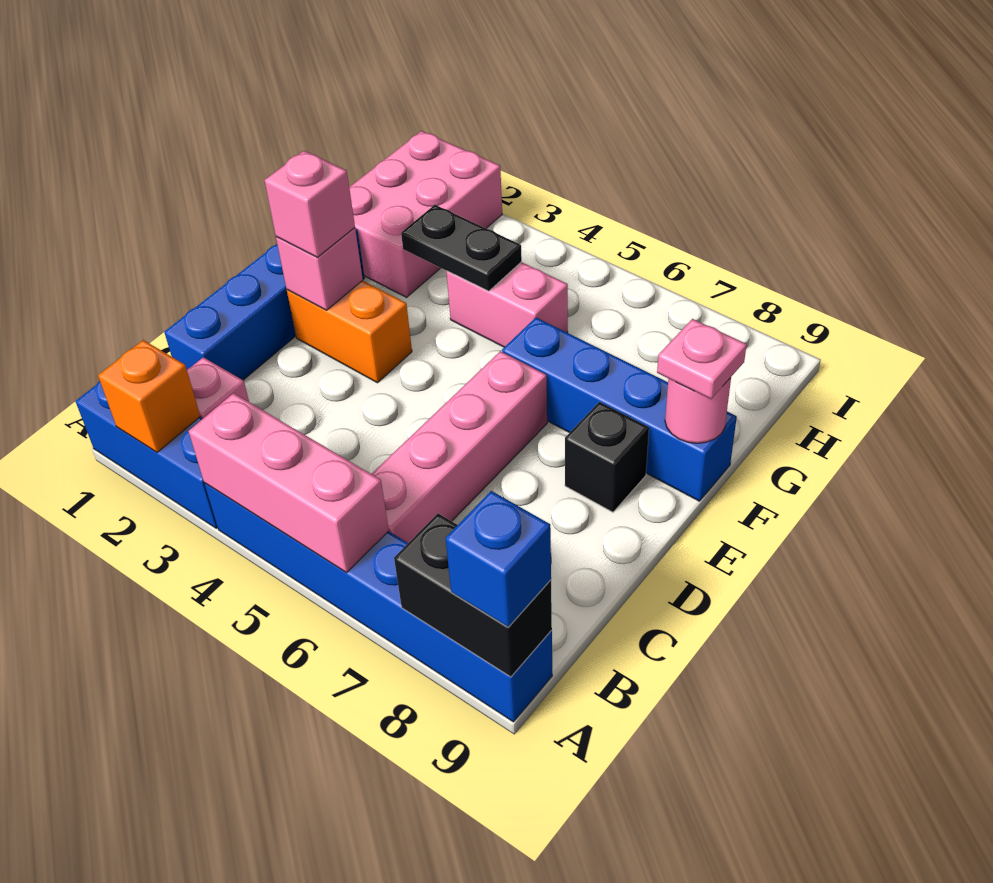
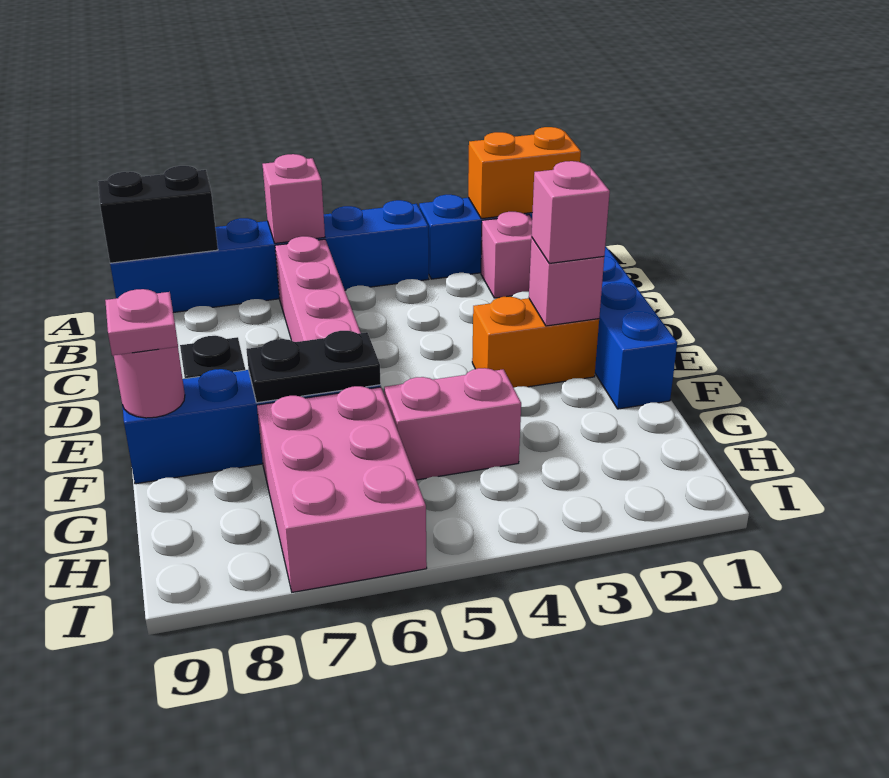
orange 1x1 brick [98,340,200,452] -> orange 1x2 brick [468,127,581,219]
pink 1x3 brick [189,393,389,573] -> pink 1x1 brick [263,154,325,243]
blue 1x1 brick [445,491,551,627] -> none
pink 2x3 brick [349,131,502,297] -> pink 2x3 brick moved to [257,386,427,592]
black 1x2 plate [401,205,522,291] -> black 1x2 plate moved to [246,331,381,403]

